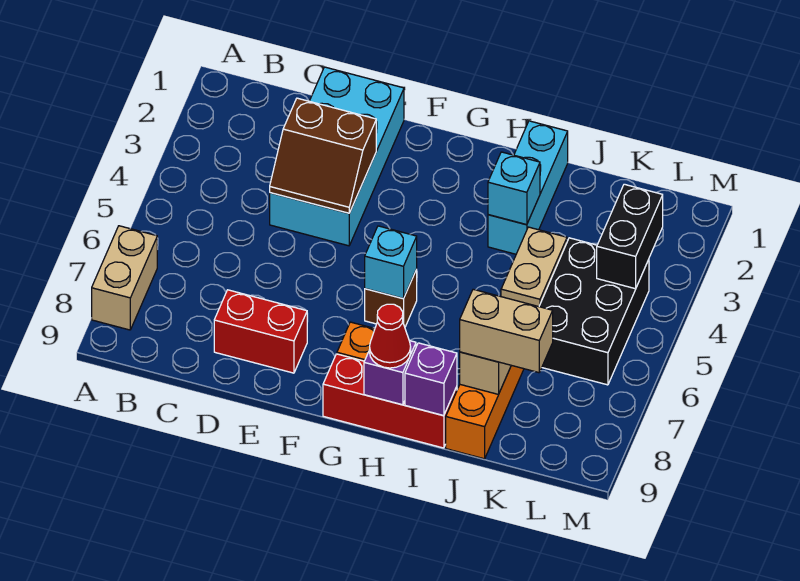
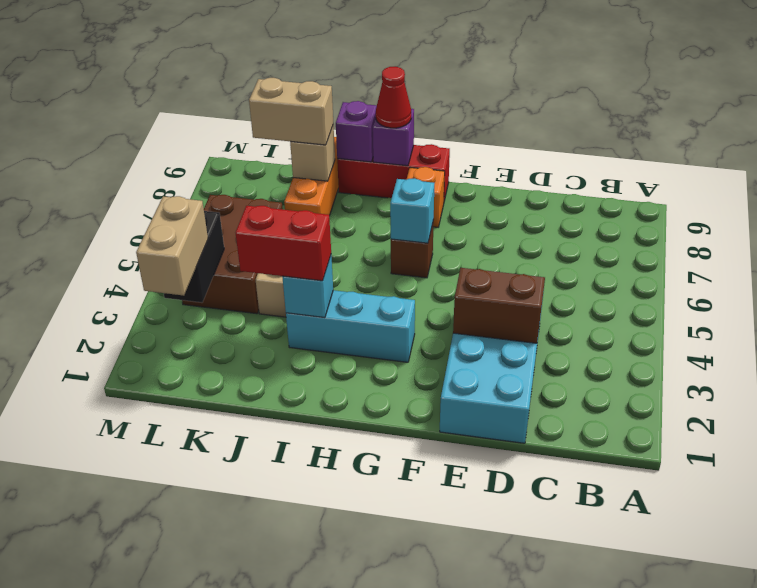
tan 1x2 brick [92,226,157,330] -> tan 1x2 brick moved to [136,196,208,296]
red 1x2 brick [214,290,307,373] -> red 1x2 brick moved to [236,206,331,281]
cyan 1x3 brick [488,121,568,254] -> cyan 1x3 brick turned to [286,290,415,362]
black 2x3 brick [539,238,649,385] -> brown 2x3 brick [182,195,283,314]

